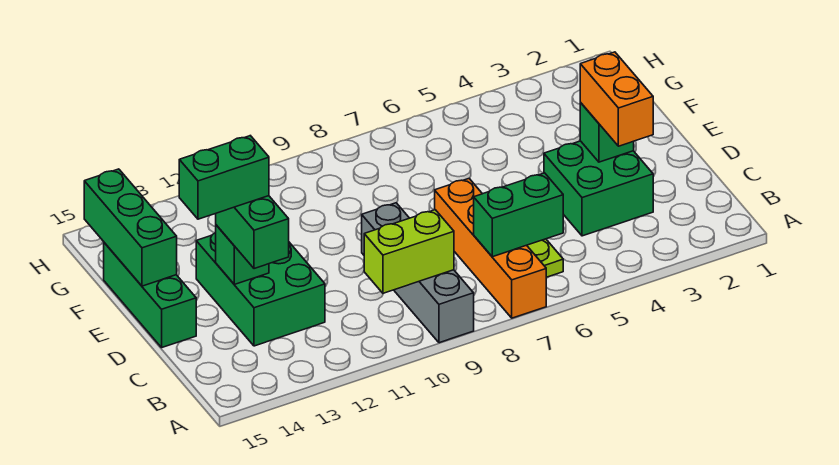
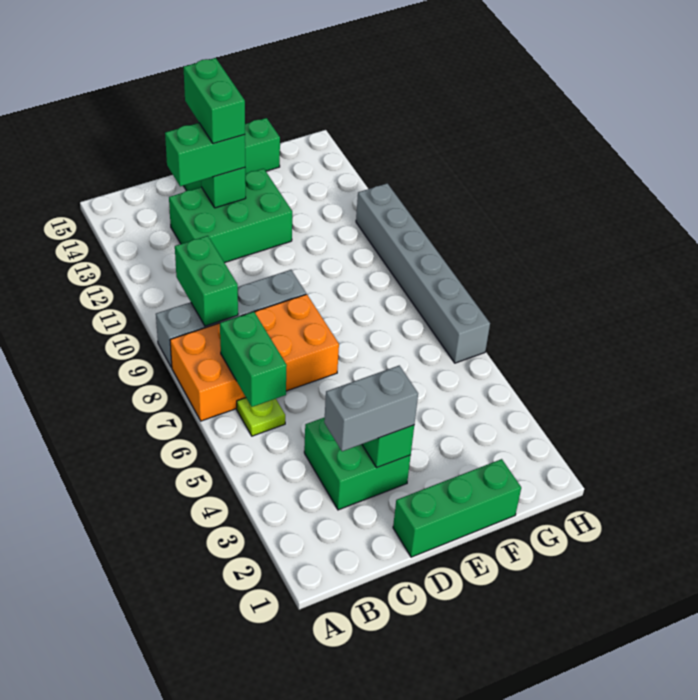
orange 1x4 brick [435,179,546,318] -> orange 2x4 brick [170,294,339,421]
lime 1x2 brick [364,210,454,293] -> green 1x2 brick [175,236,238,326]
orange 1x2 brick [580,52,653,146] -> grey 1x2 brick [324,366,418,451]
green 1x3 brick [84,169,177,286] -> green 1x3 brick moved to [393,459,521,557]
none -> grey 1x6 brick [356,183,490,363]

